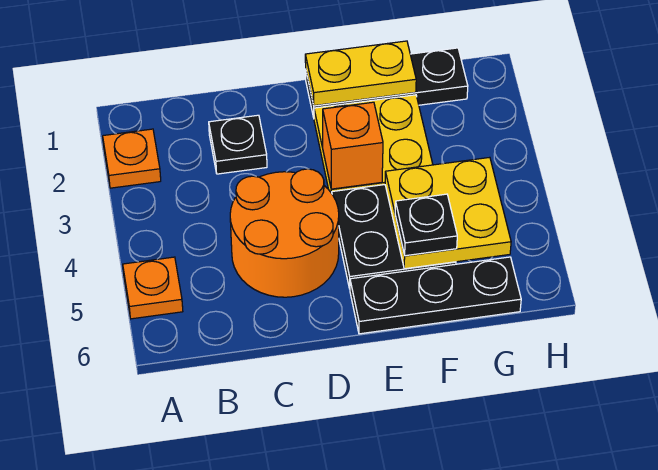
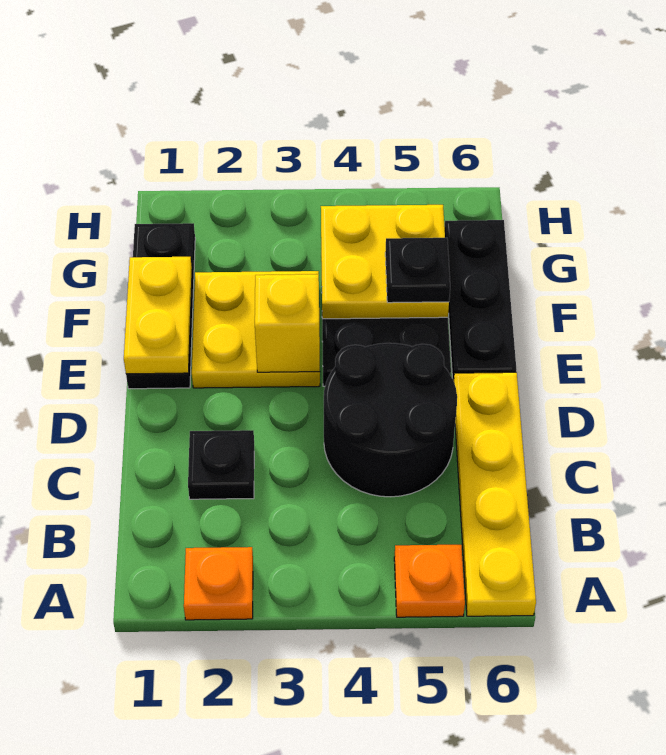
none -> yellow 1x4 plate [454,372,536,616]
orange 2x2 round brick [230,169,339,297] -> black 2x2 round brick [324,343,457,497]
orange 1x1 brick [323,102,383,189] -> yellow 1x1 brick [255,274,320,372]

